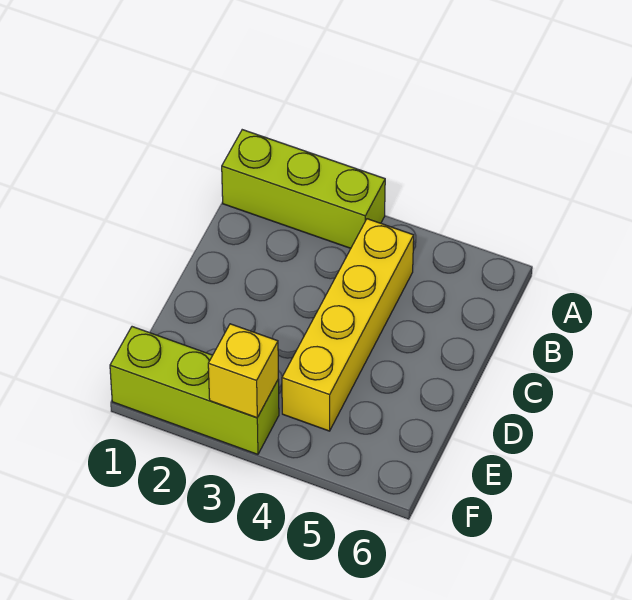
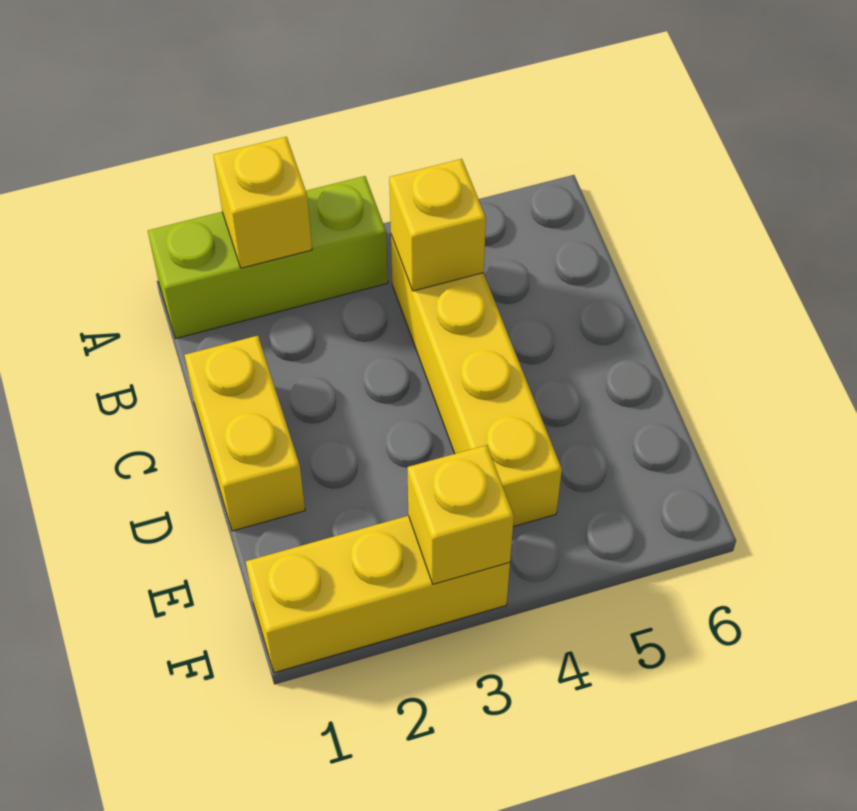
none -> yellow 1x1 brick [214,137,312,268]
none -> yellow 1x1 brick [389,159,486,291]
none -> yellow 1x2 brick [185,336,305,531]
lime 1x3 brick [110,327,279,454] -> yellow 1x3 brick [246,516,510,673]

